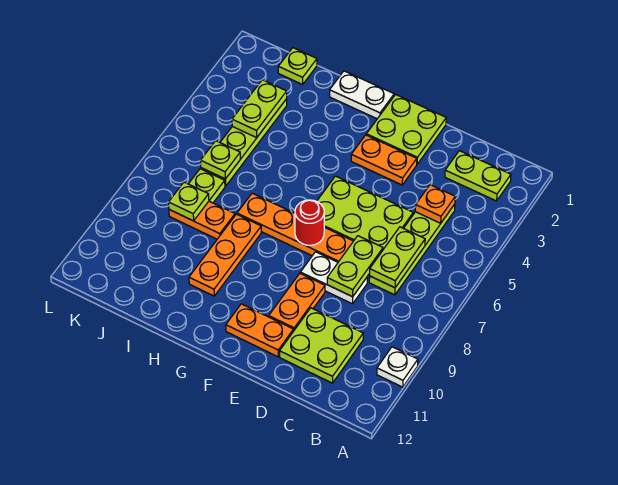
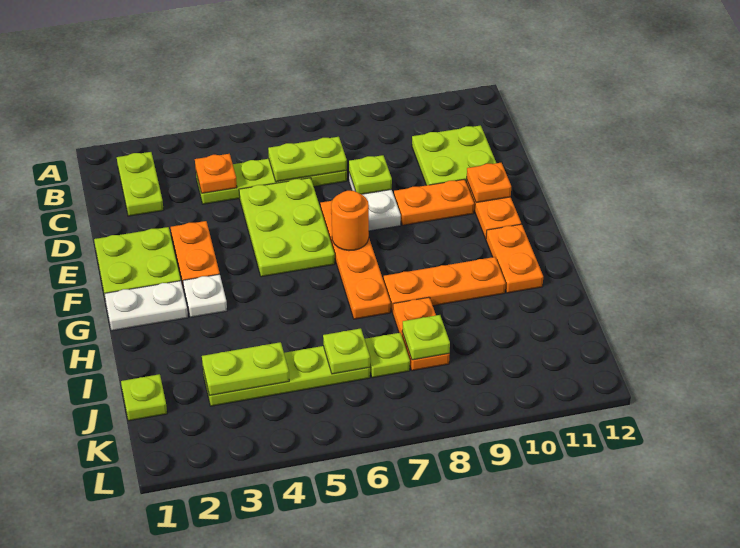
white 1x1 plate [377,347,418,387] -> white 1x1 plate moved to [183,274,227,317]
lime 1x2 plate [327,236,383,297] -> lime 1x1 plate [349,155,392,194]
none -> orange 1x1 plate [467,163,511,203]
red 1x1 round brick [295,200,324,245] -> orange 1x1 round brick [331,191,369,251]
white 1x2 plate [330,71,394,119] -> white 1x2 plate turned to [104,281,188,331]
none -> orange 1x2 plate [486,224,543,293]

